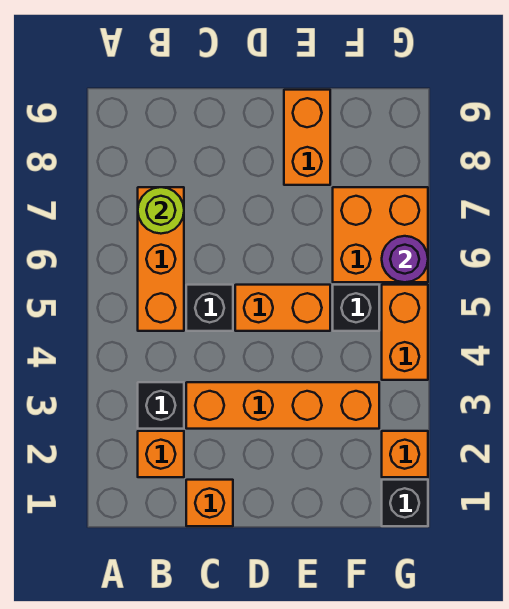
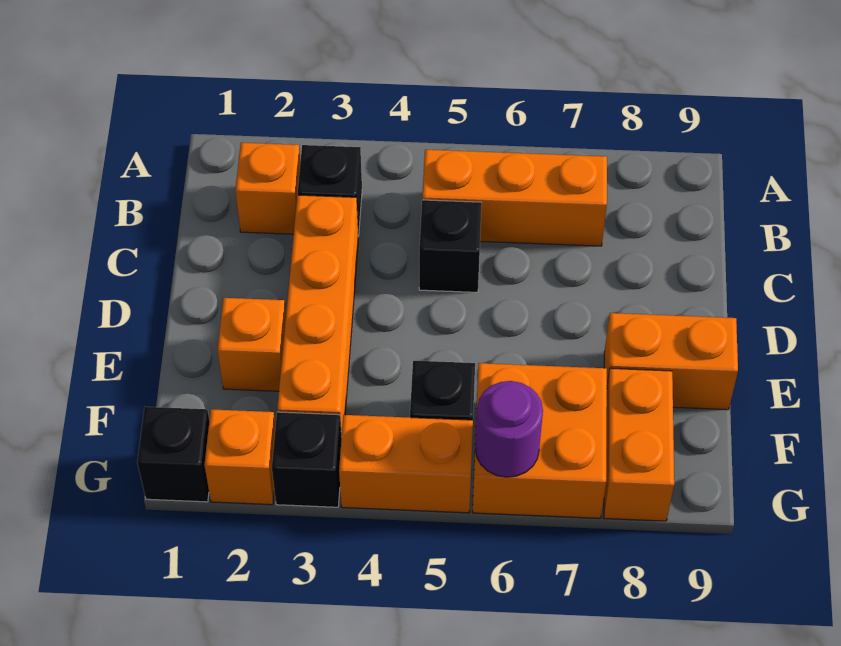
lime 1x1 round brick [138,187,184,234] -> none
orange 1x1 brick [186,480,233,526] -> orange 1x1 brick moved to [217,298,286,391]
orange 1x2 brick [235,285,330,331] -> orange 1x2 brick moved to [604,368,674,521]
none -> black 1x1 brick [272,412,342,507]

